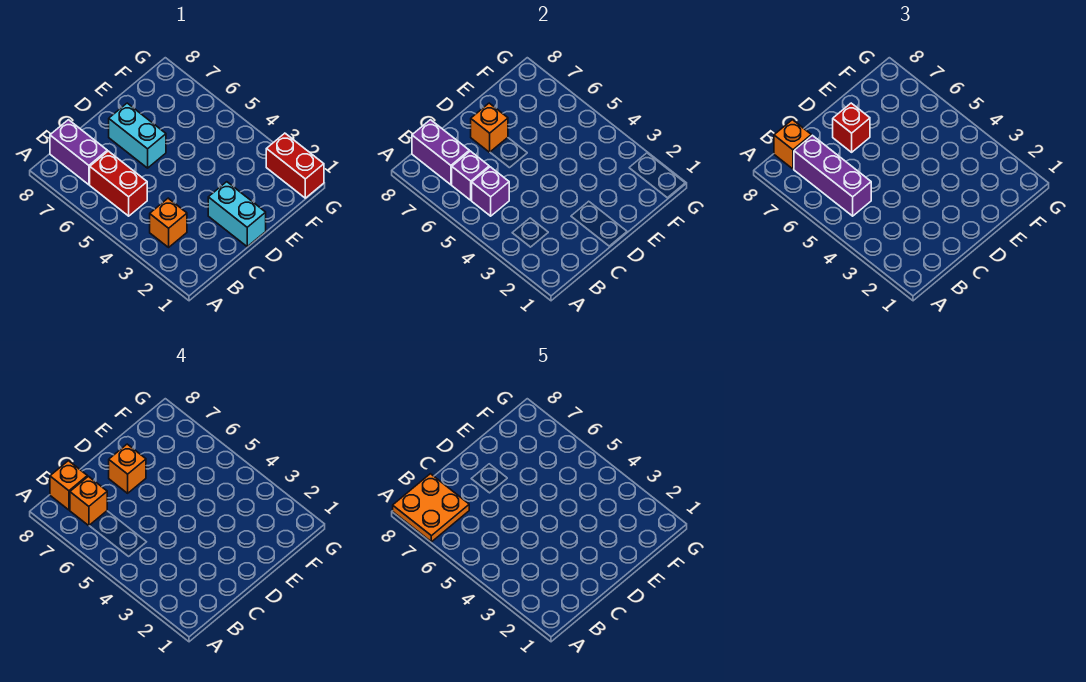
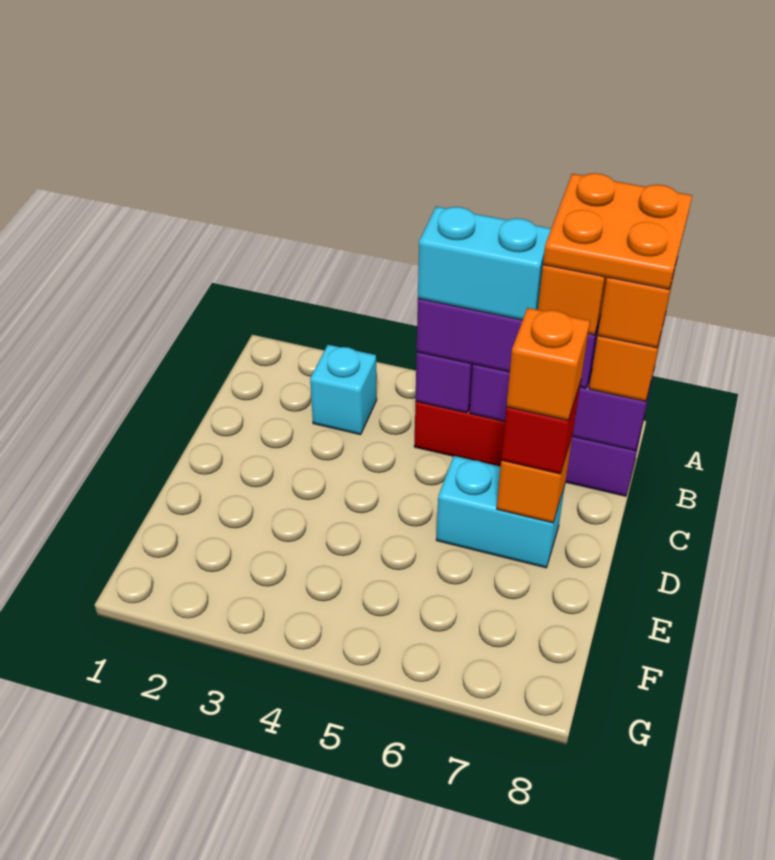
orange 1x1 brick [150,198,187,247] -> cyan 1x1 brick [310,345,377,435]
cyan 1x2 brick [208,182,266,247] -> cyan 1x2 brick moved to [418,207,551,320]
red 1x2 brick [266,133,324,198] -> none

